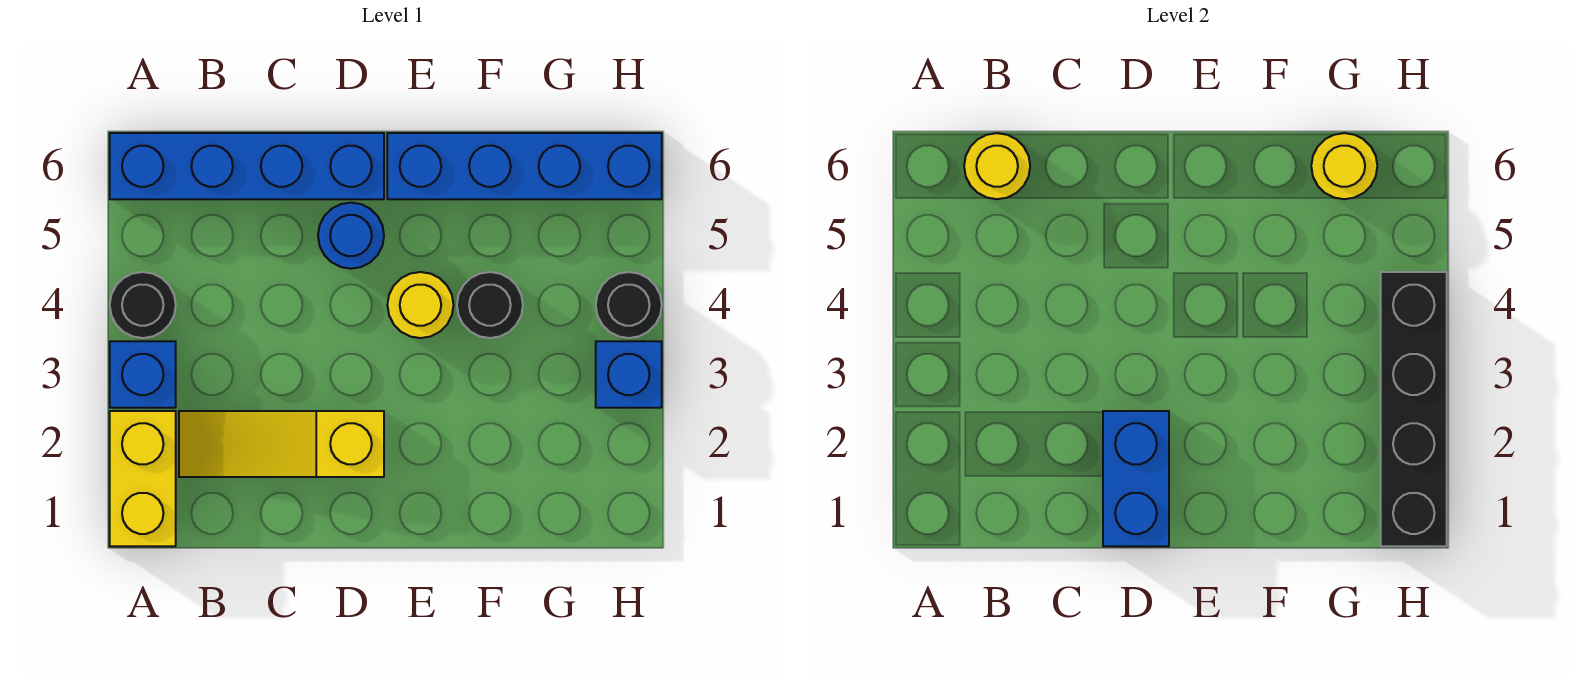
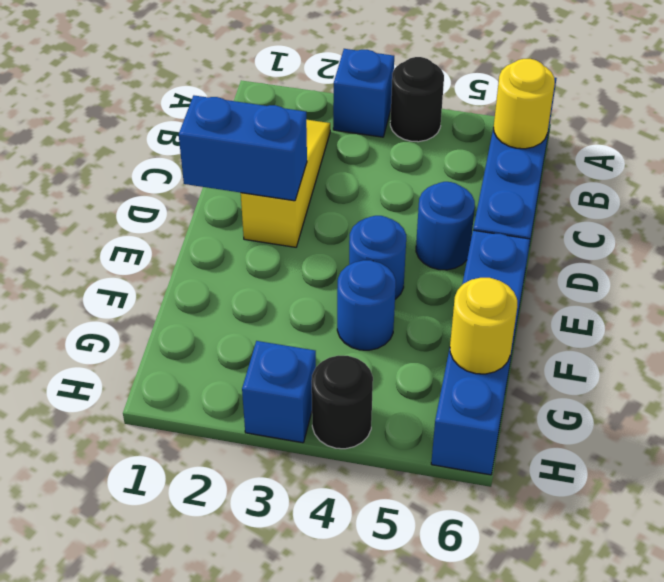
yellow 1x2 brick [110,411,176,546] -> none
yellow 1x1 round brick [387,272,453,338] -> blue 1x1 round brick [349,216,406,299]
black 1x1 round brick [457,272,523,338] -> blue 1x1 round brick [337,260,396,350]
black 1x4 brick [1381,272,1447,546] -> none

